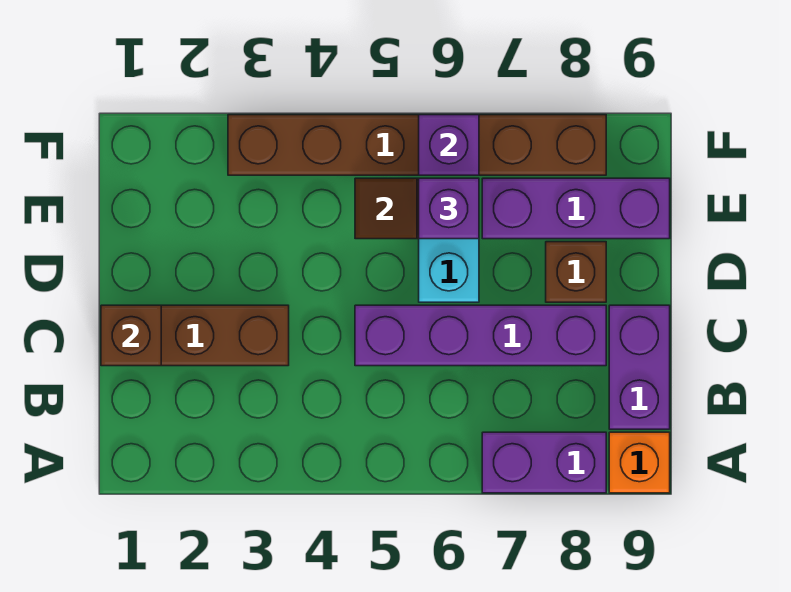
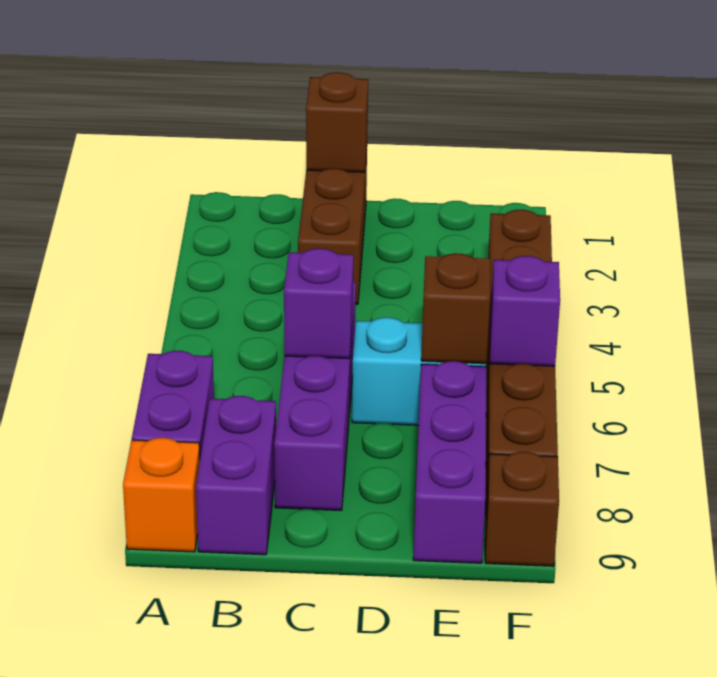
purple 1x2 brick [609,305,670,429] -> purple 1x2 brick turned to [196,396,276,555]
brown 1x1 brick [546,242,606,302] -> brown 1x1 brick moved to [485,452,559,566]
purple 1x1 brick [419,178,479,239] -> purple 1x1 brick moved to [284,248,354,359]

